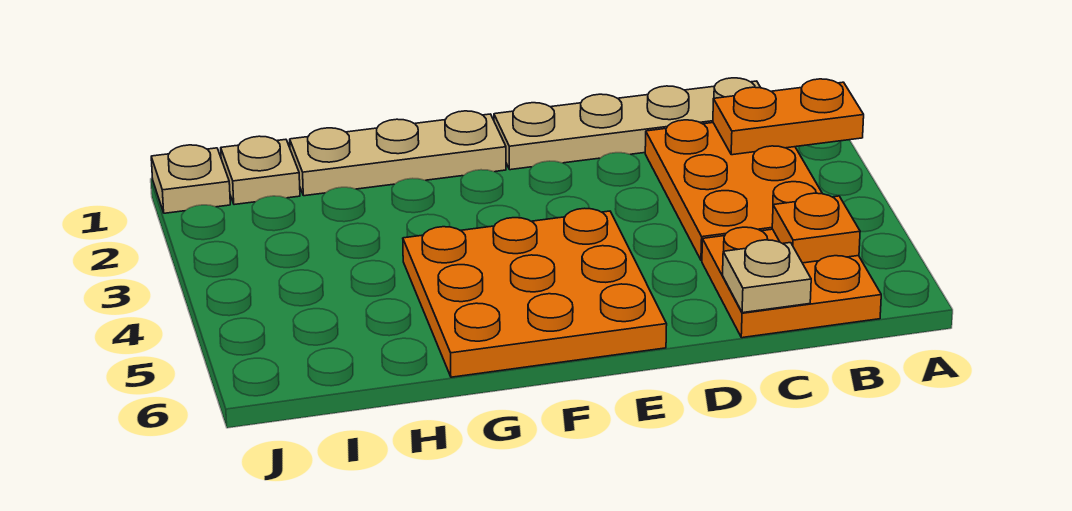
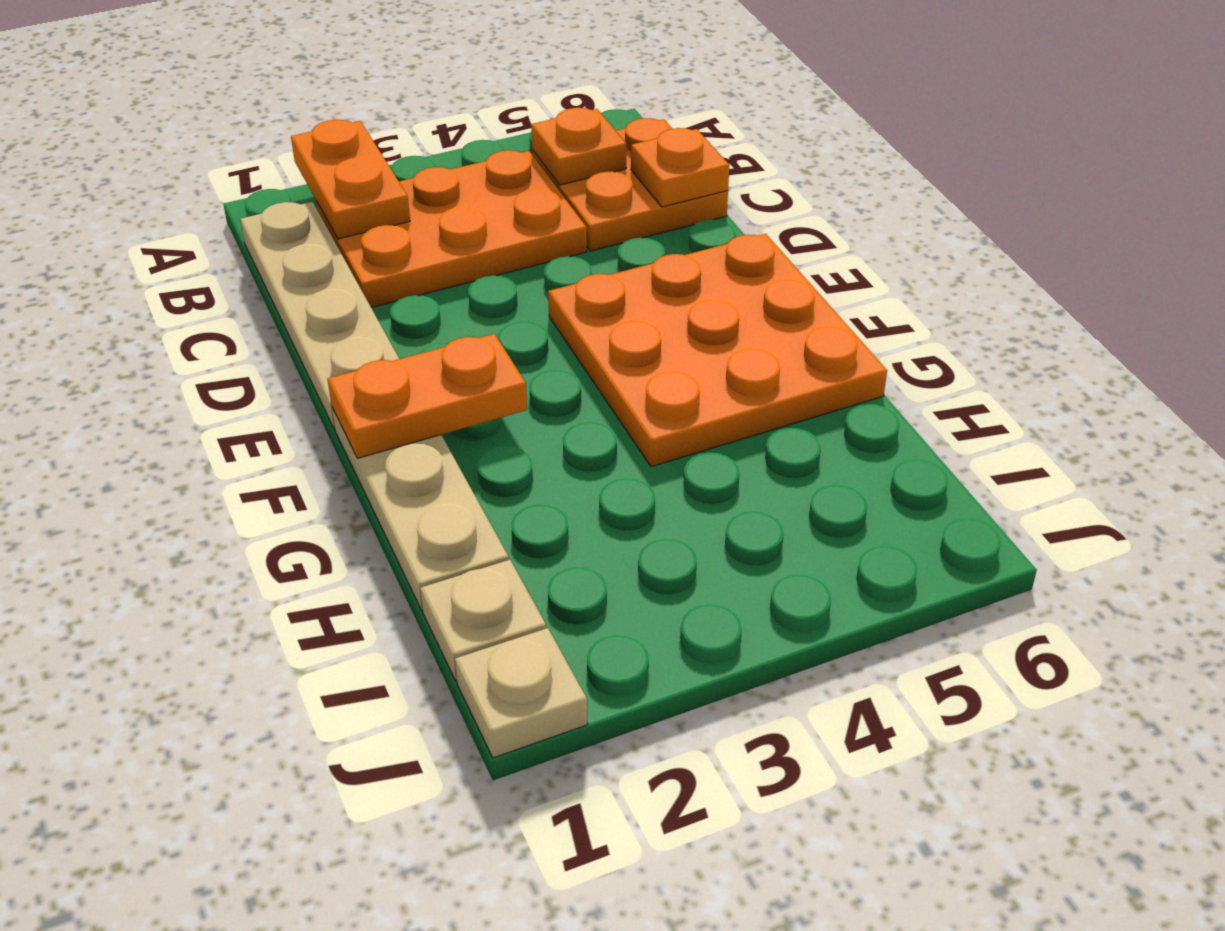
tan 1x1 plate [723,240,811,313] -> orange 1x1 plate [631,128,729,207]
none -> orange 1x2 plate [328,334,527,458]

